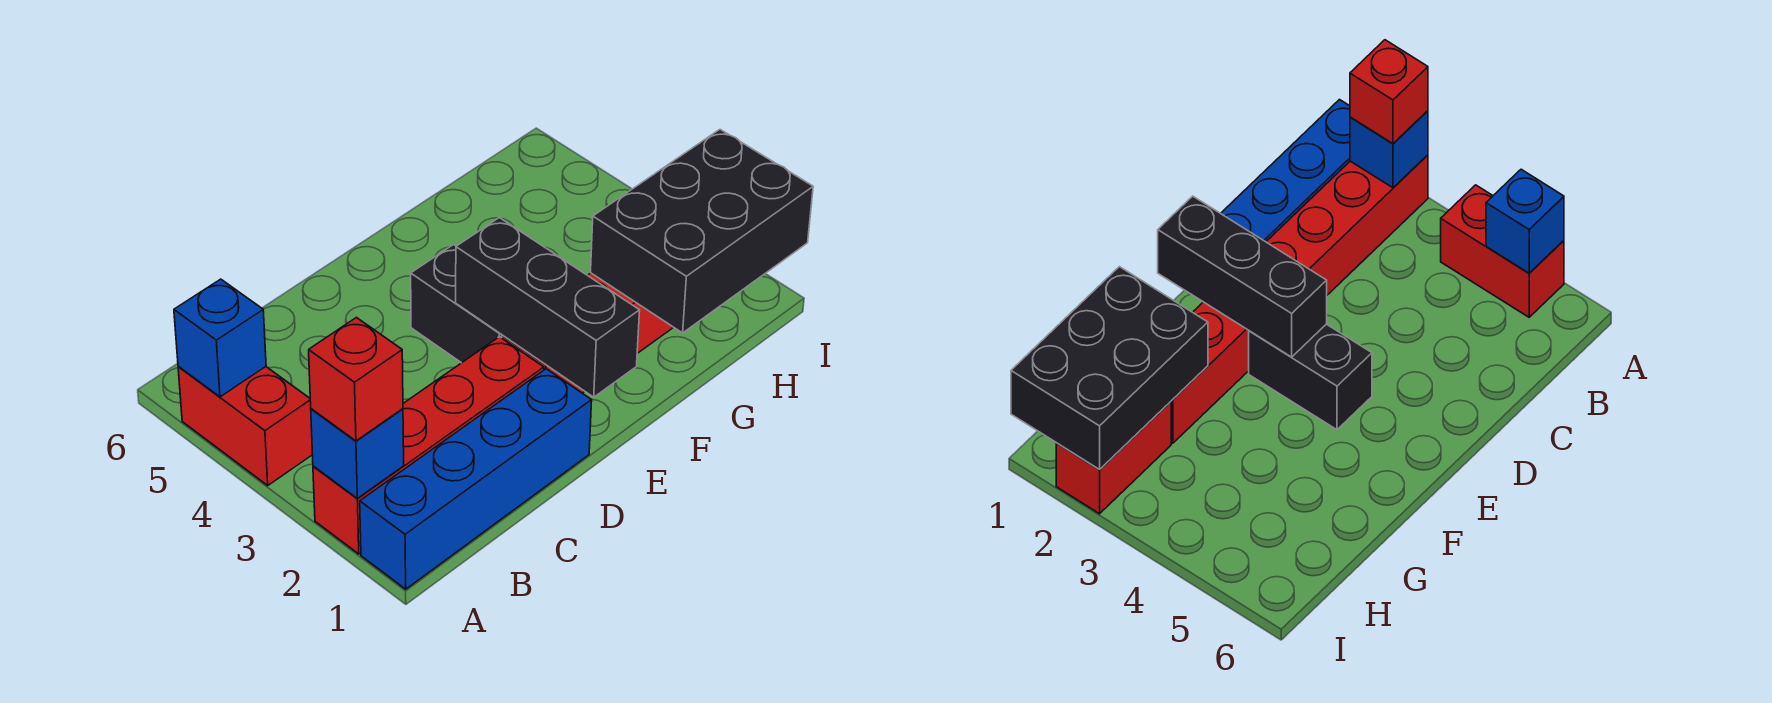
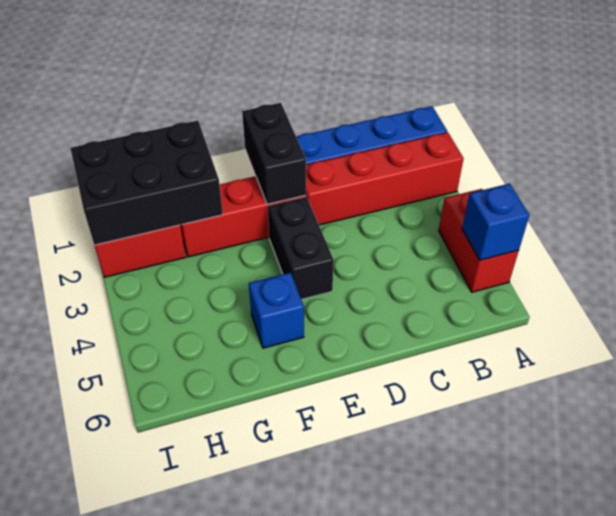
blue 1x1 brick [311,409,404,498] -> blue 1x1 brick moved to [249,272,304,348]
red 1x1 brick [309,318,403,441] -> none
black 1x3 brick [456,218,640,397] -> black 1x2 brick [242,103,306,204]

